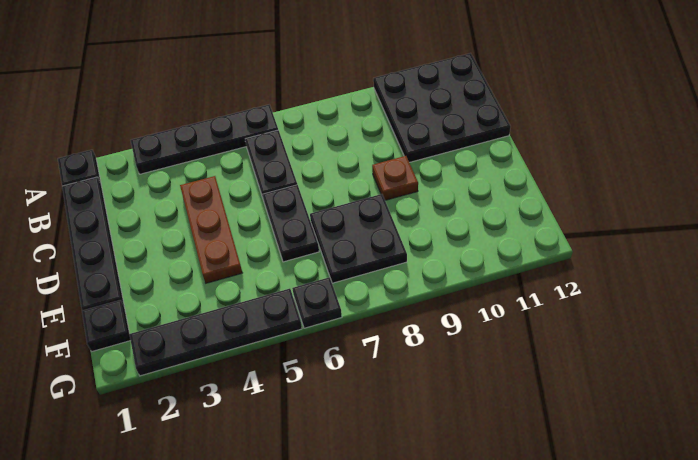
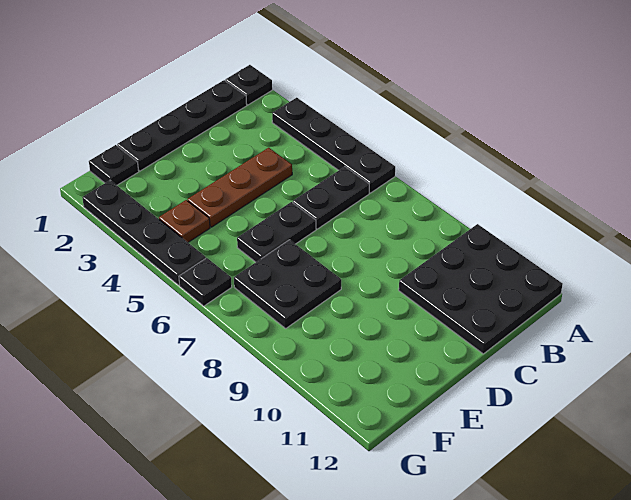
brown 1x1 plate [372,156,418,200] -> brown 1x1 plate moved to [159,200,210,242]

